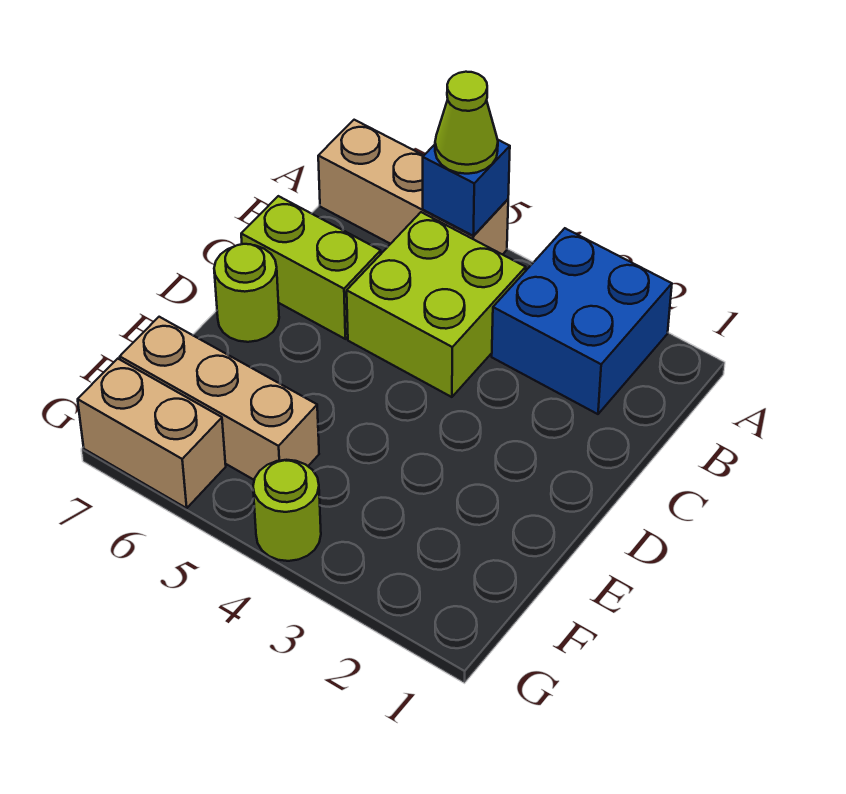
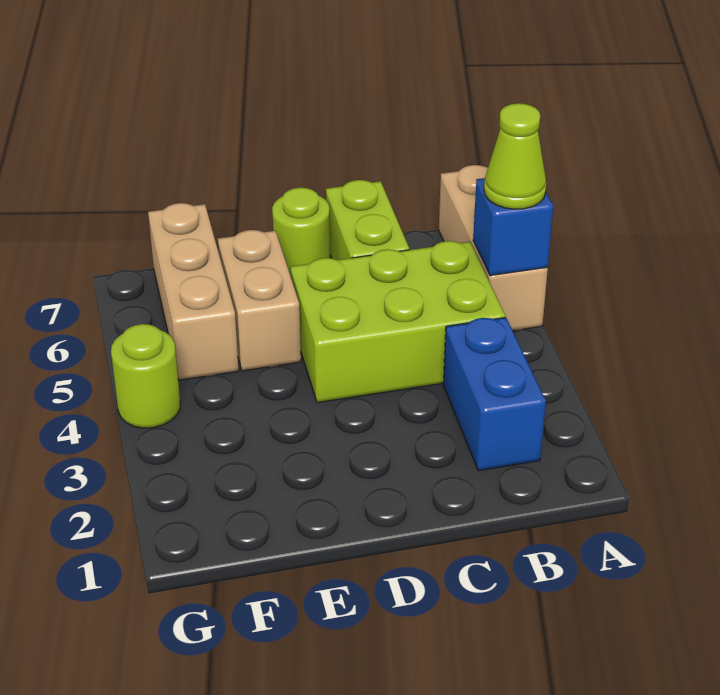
blue 2x2 brick [492,228,672,414] -> blue 1x2 brick [443,318,546,471]
lime 2x2 brick [347,212,526,397] -> lime 2x3 brick [290,241,505,403]
tan 1x2 brick [78,359,226,508] -> tan 1x2 brick moved to [218,230,301,371]

